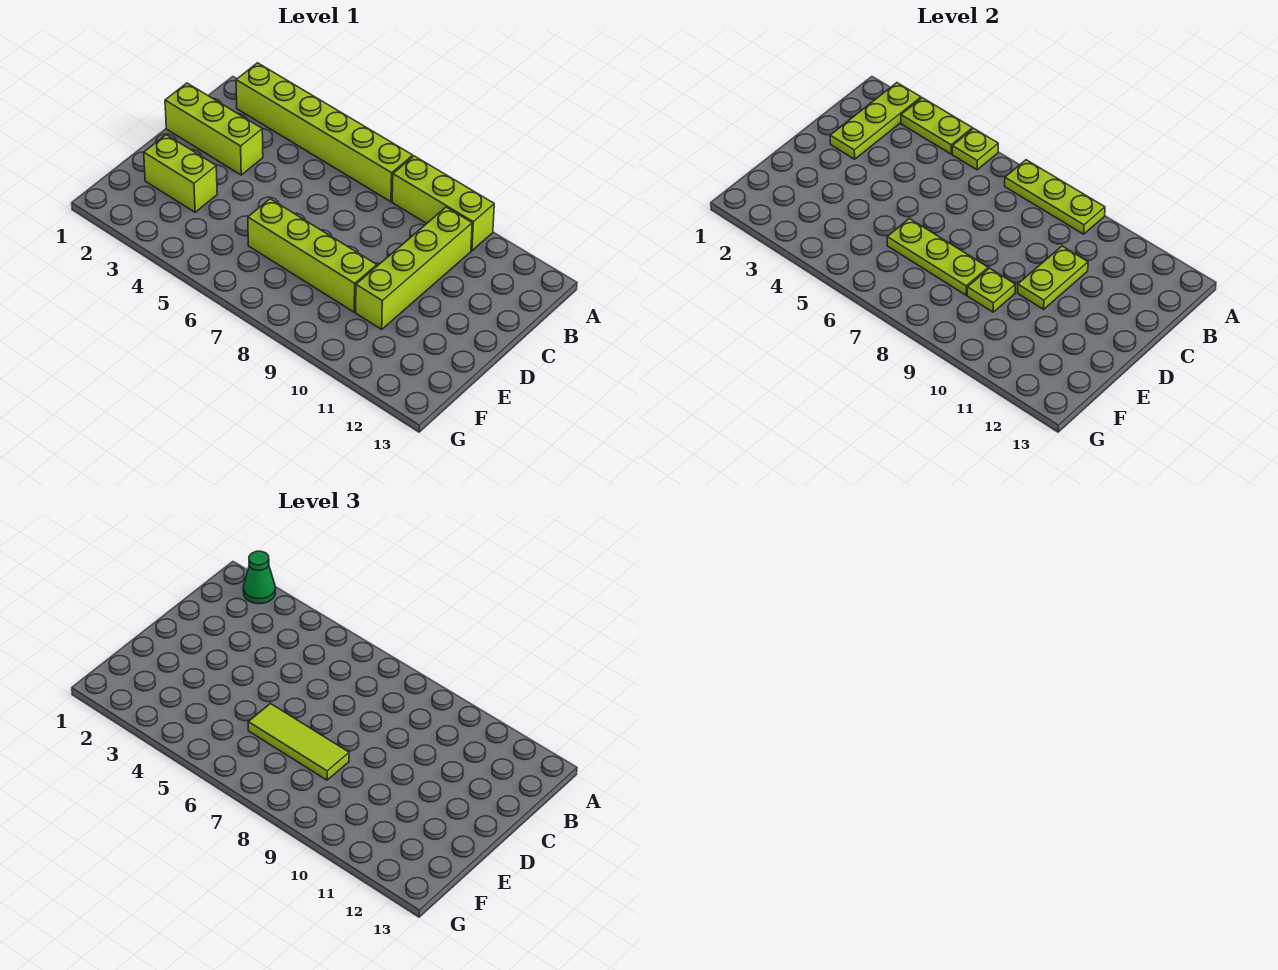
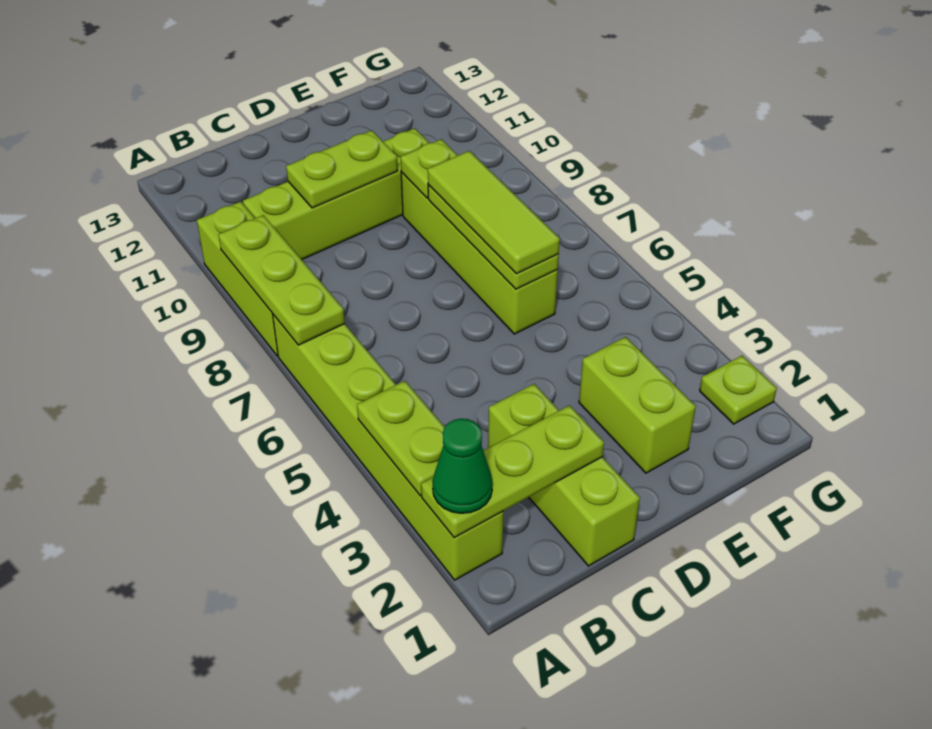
lime 1x1 plate [952,128,998,170] -> lime 1x1 plate moved to [700,356,777,424]

